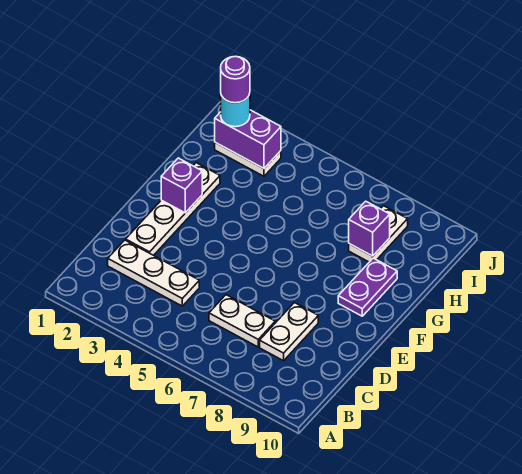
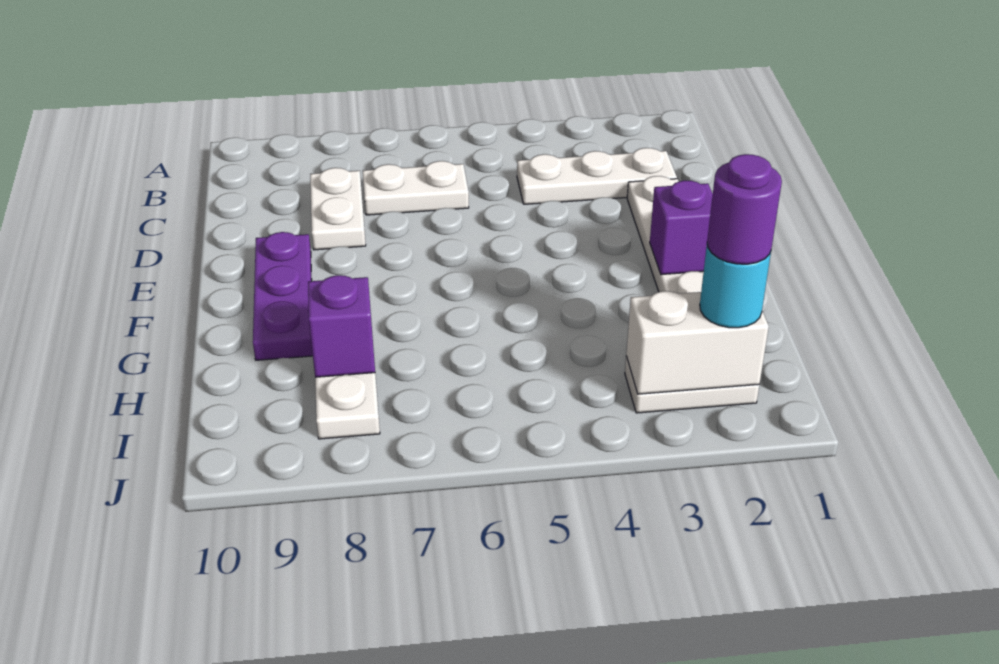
purple 1x2 plate [338,258,397,316] -> purple 1x3 plate [253,232,313,360]
purple 1x2 brick [215,110,281,168] -> white 1x2 brick [626,291,769,394]

